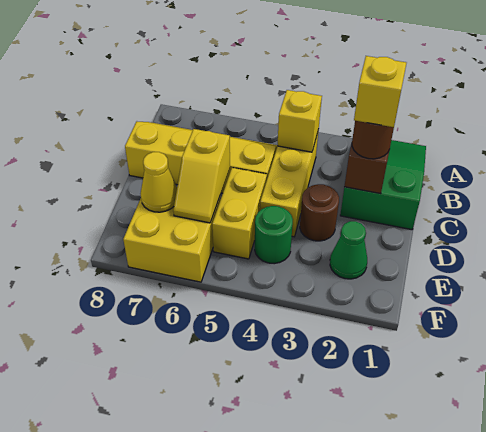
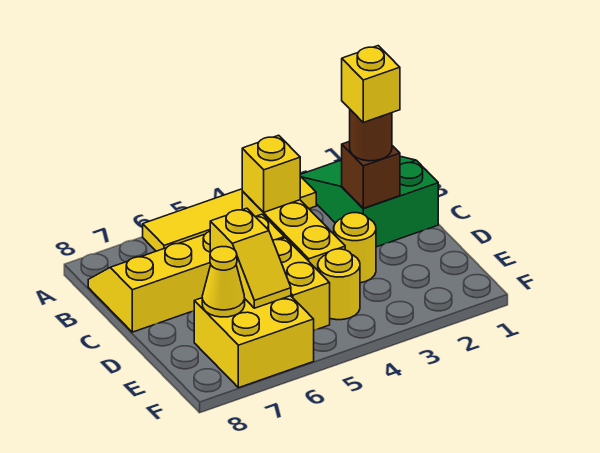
none -> yellow 1x4 tile [143,176,316,251]
brown 1x1 round brick [300,184,339,241] -> yellow 1x1 round brick [334,213,376,283]
green 1x1 cone [330,221,367,279] -> none
green 1x1 round brick [255,206,293,264] -> yellow 1x1 round brick [318,249,360,320]

